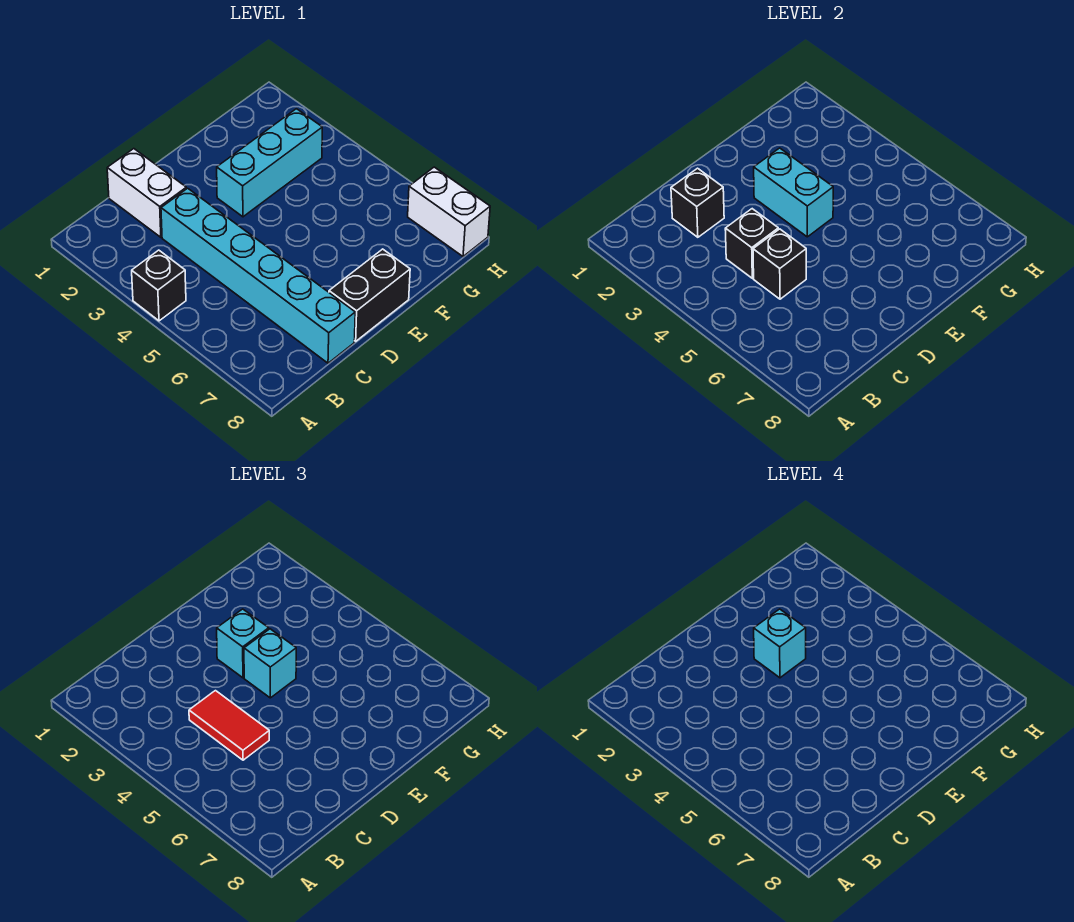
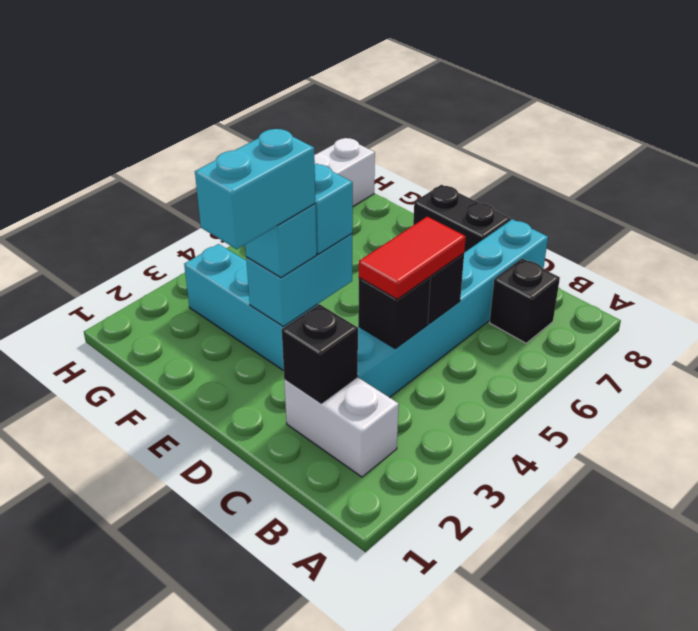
black 1x1 brick [132,250,186,321] -> black 1x1 brick moved to [490,258,560,343]
white 1x2 brick [107,149,186,237] -> white 1x2 brick turned to [284,377,399,477]
cyan 1x1 brick [754,609,806,678] -> cyan 1x2 brick [195,129,316,249]

